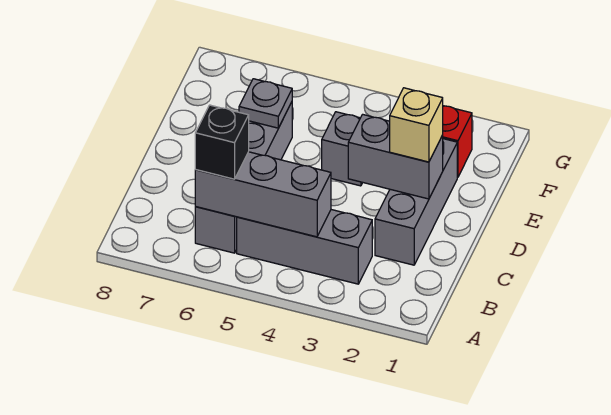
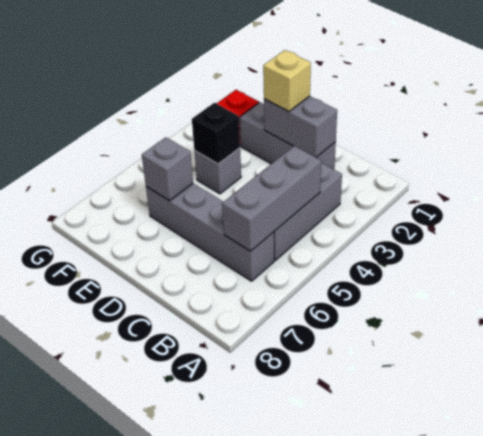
black 1x1 brick [195,105,249,179] -> black 1x1 brick moved to [192,103,240,164]
grey 1x2 brick [348,114,443,199] -> grey 1x2 brick turned to [264,96,337,157]
grey 1x1 plate [239,79,292,128] -> grey 1x1 brick [142,137,193,201]

